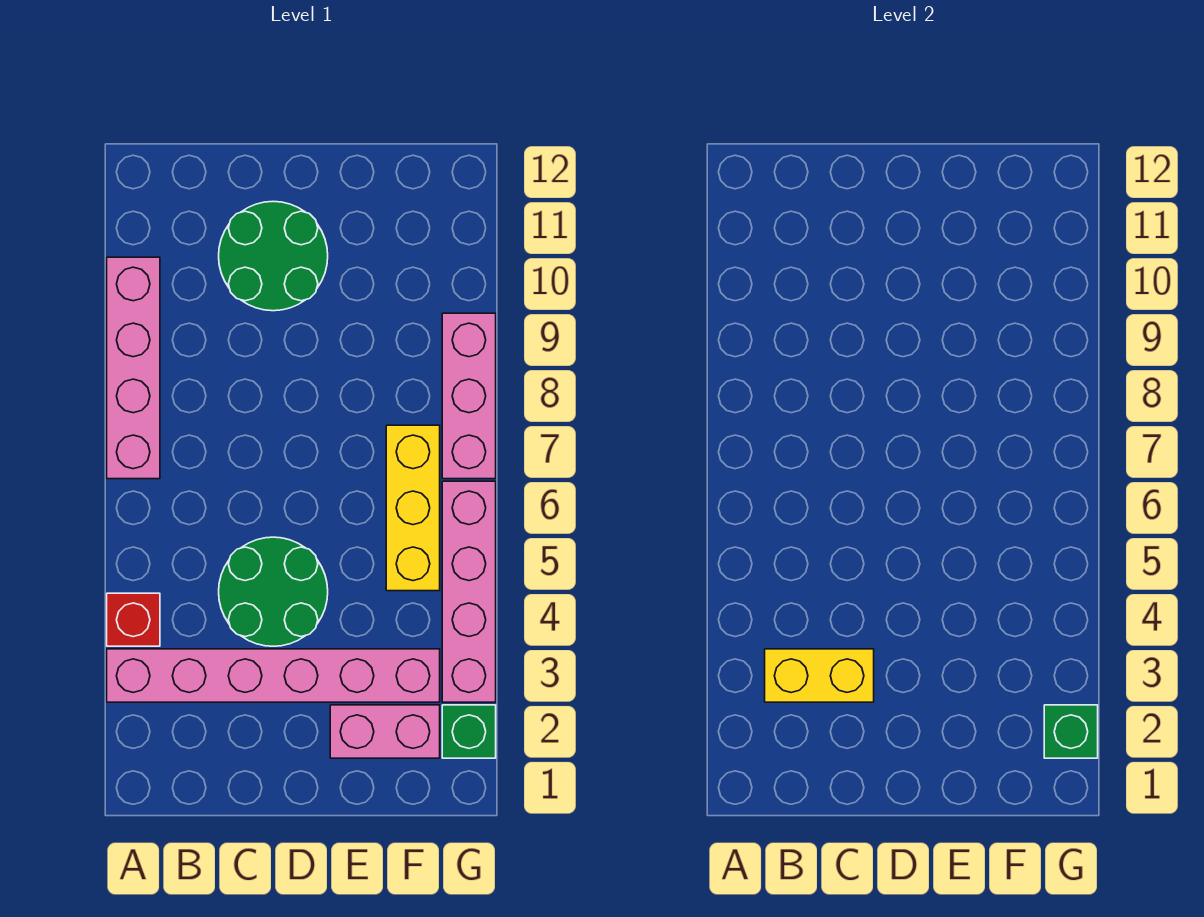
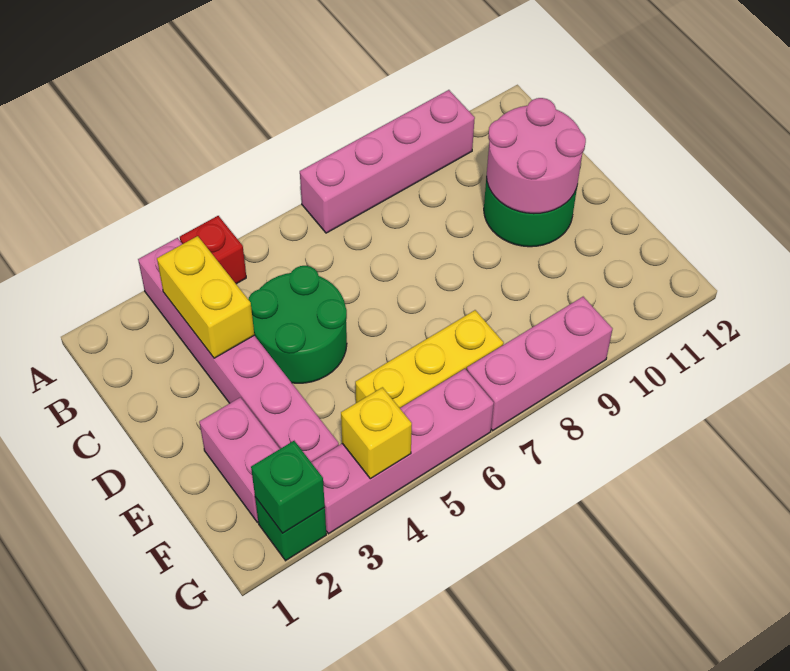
none -> pink 2x2 round brick [486,98,586,214]
none -> yellow 1x1 brick [341,387,412,479]

